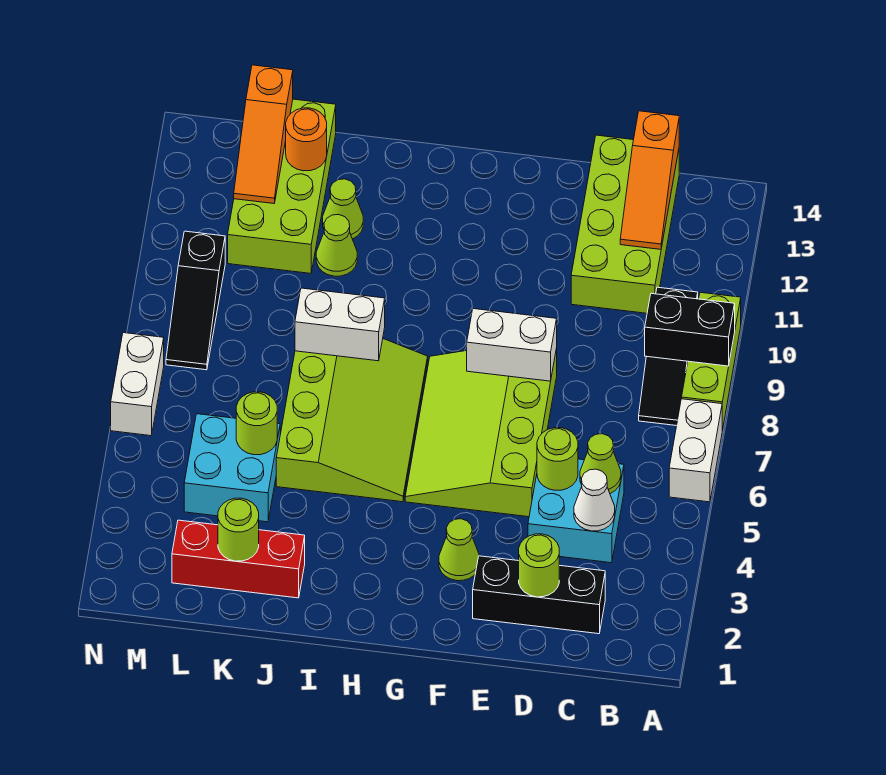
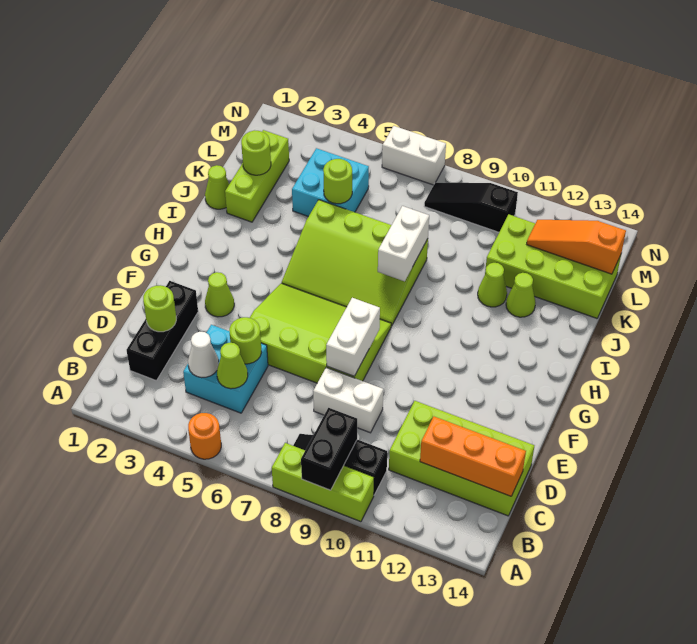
white 1x2 brick [669,399,722,502] -> white 1x2 brick moved to [313,368,383,433]
orange 1x3 slope [620,111,679,249] -> orange 1x3 brick [420,417,526,496]
none -> lime 1x1 cone [205,165,229,209]
red 1x3 brick [172,520,305,598] -> lime 1x3 brick [225,130,289,222]
orange 1x1 round brick [286,108,327,171] -> orange 1x1 round brick moved to [188,413,221,459]

